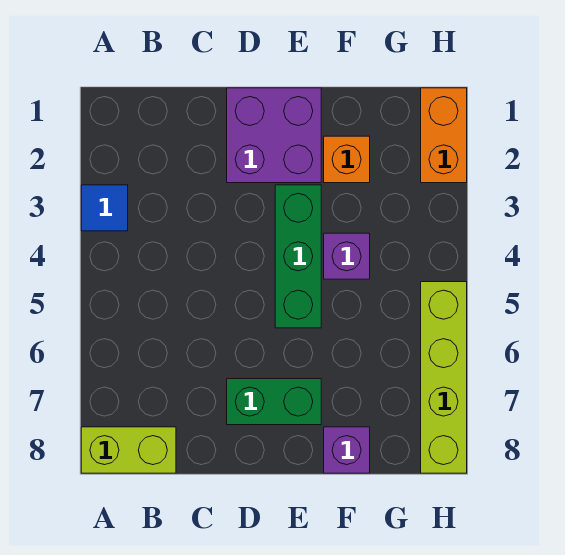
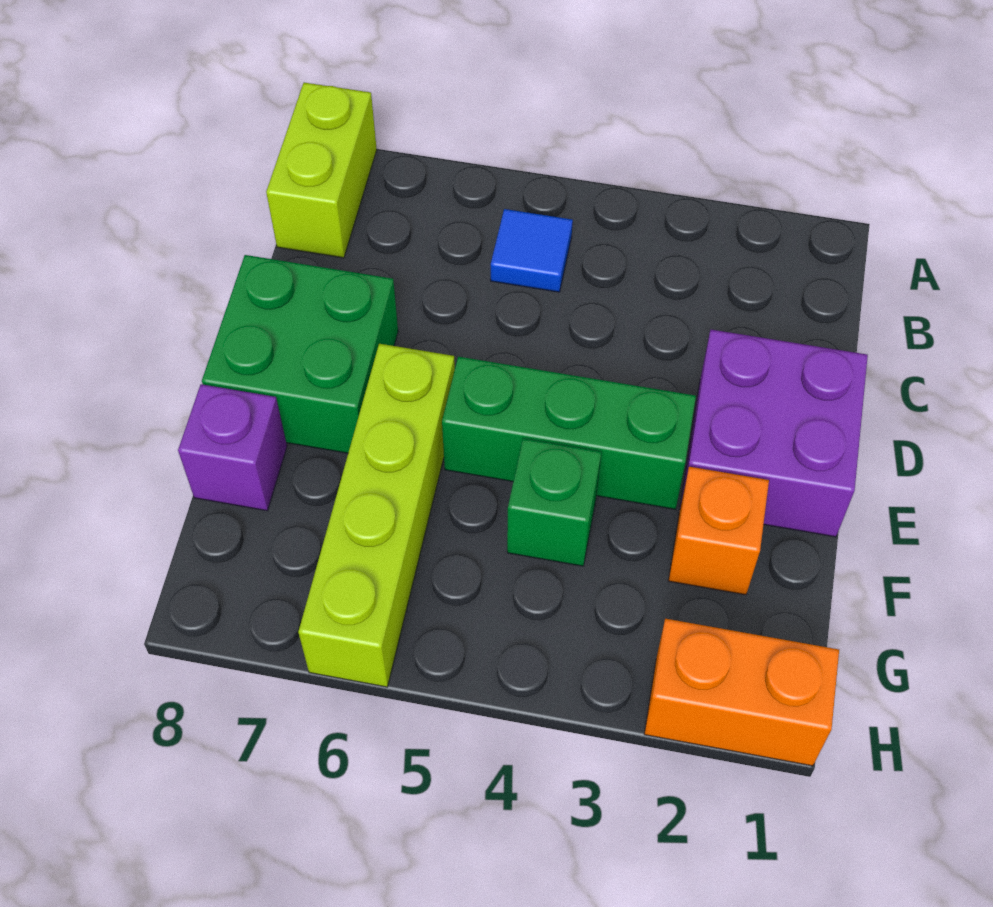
blue 1x1 tile [81,185,128,231] -> blue 1x1 tile moved to [491,209,573,292]
green 1x2 brick [227,379,321,425] -> green 2x2 brick [202,255,398,453]
purple 1x1 brick [324,233,370,279] -> green 1x1 brick [507,439,601,566]
lime 1x4 brick [421,282,467,473] -> lime 1x4 brick turned to [298,344,455,687]

